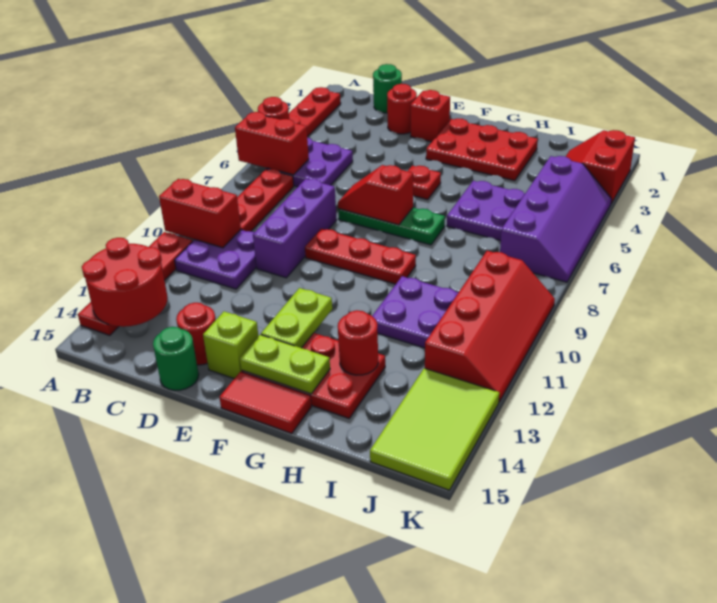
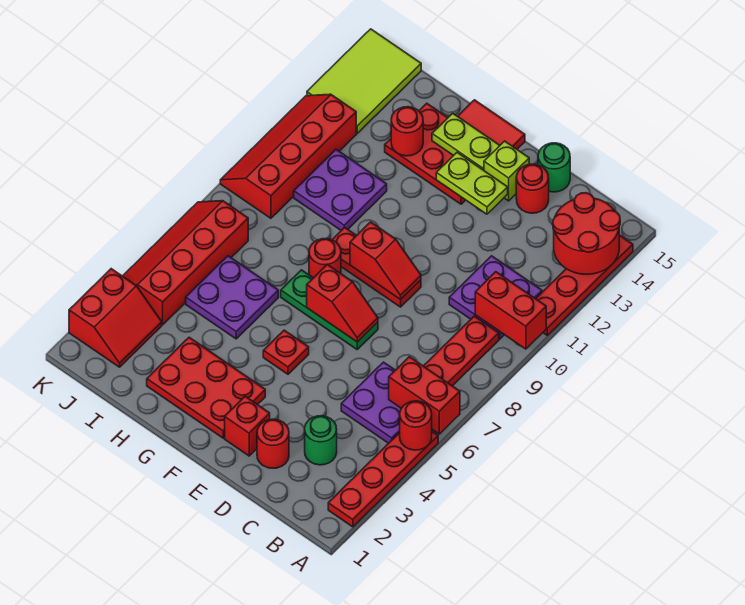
green 1x1 round brick [373,64,402,113] -> green 1x1 round brick moved to [305,416,337,465]
purple 1x3 brick [253,179,337,278] -> none
none -> red 1x2 slope [350,222,421,300]
lime 1x2 plate [261,288,332,348] -> lime 1x2 plate turned to [436,153,508,214]
none -> red 1x1 round brick [309,238,341,278]
purple 2x4 slope [500,156,612,282] -> red 2x4 slope [123,201,248,325]

